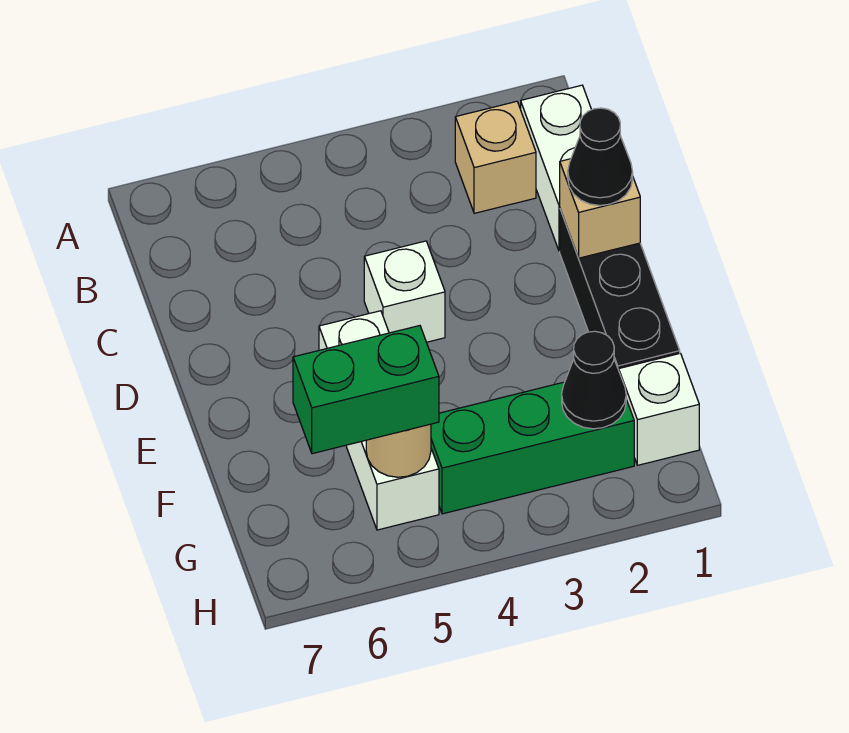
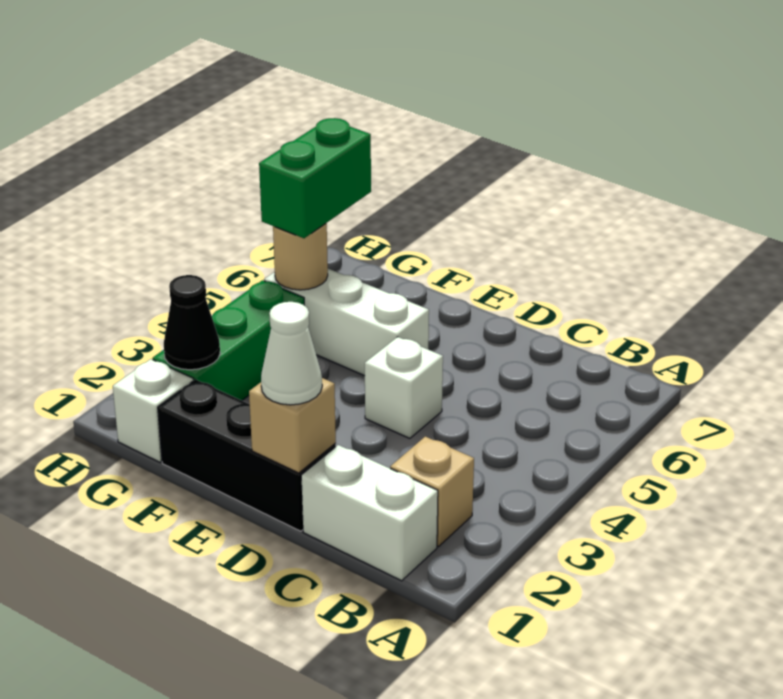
black 1x1 cone [568,108,633,205] -> white 1x1 cone [261,302,322,405]

